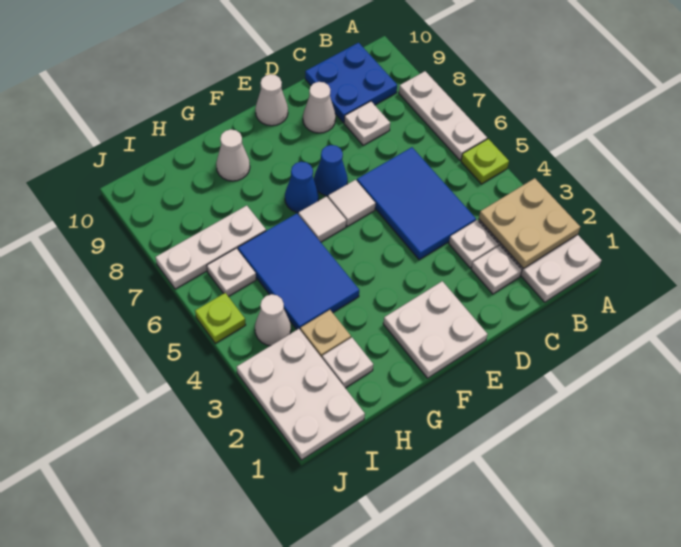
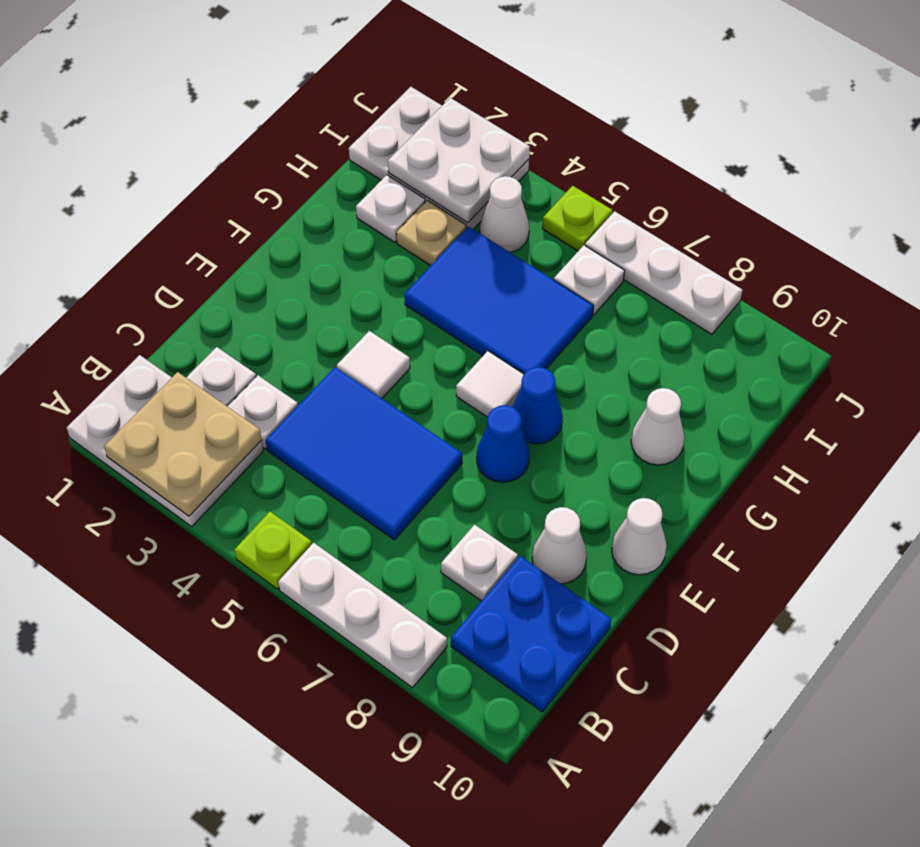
white 2x2 plate [383,281,488,378] -> white 2x2 plate moved to [388,98,530,223]
white 1x1 tile [328,180,375,226] -> white 1x1 tile moved to [337,331,410,398]
white 1x3 plate [156,206,266,289] -> white 1x3 plate turned to [585,211,743,334]

